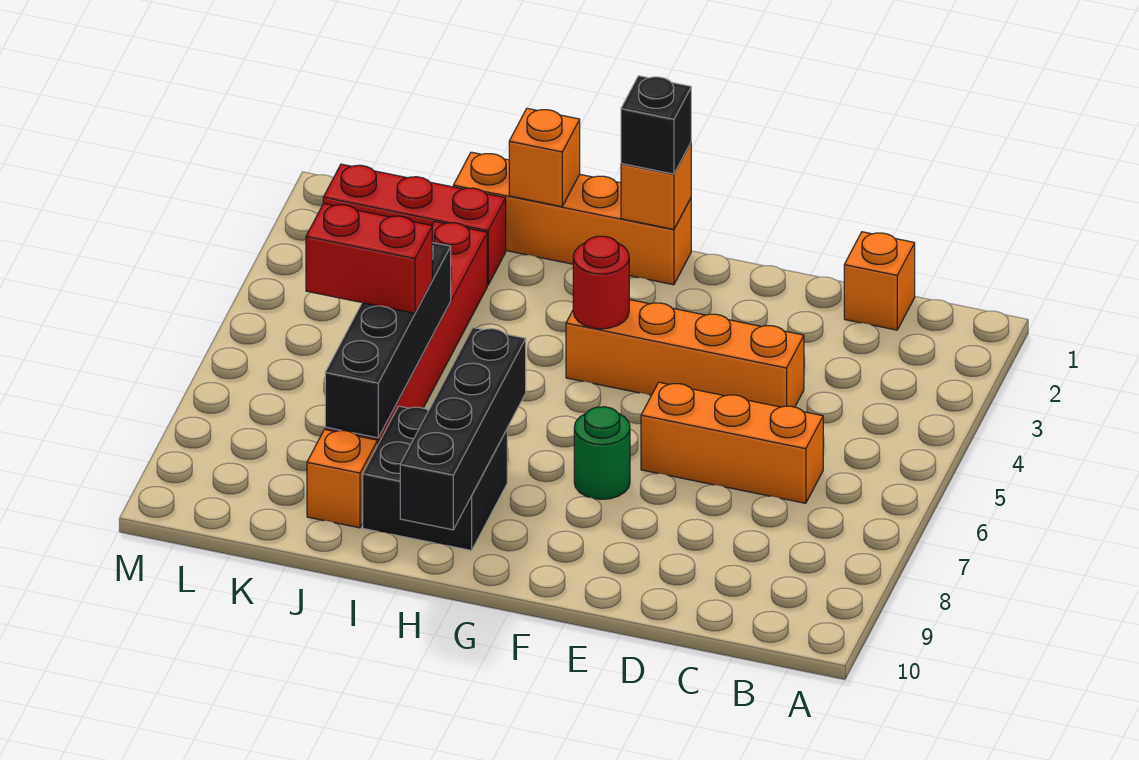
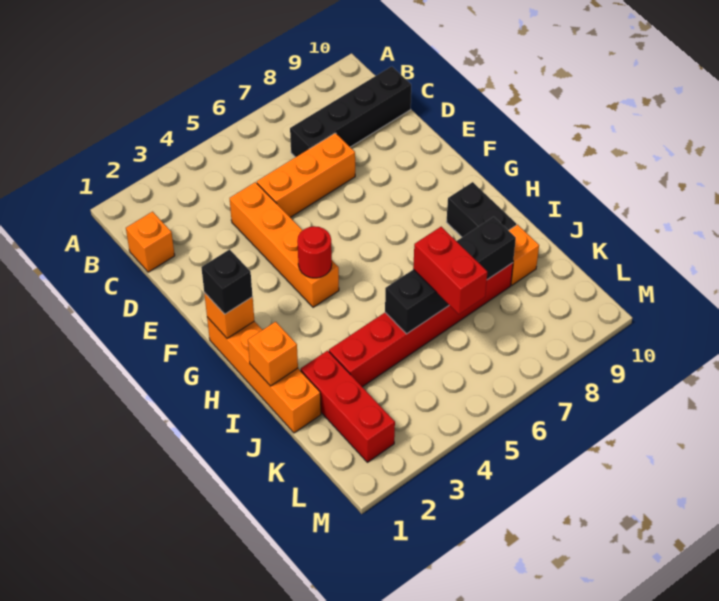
orange 1x3 brick [641,382,823,503] -> orange 1x3 brick turned to [257,133,355,217]
green 1x1 round brick [574,407,630,499] -> none
black 1x4 brick [400,328,526,530] -> black 1x4 brick moved to [290,66,411,157]
black 2x2 brick [363,406,507,550] -> black 1x2 brick [447,182,516,237]

